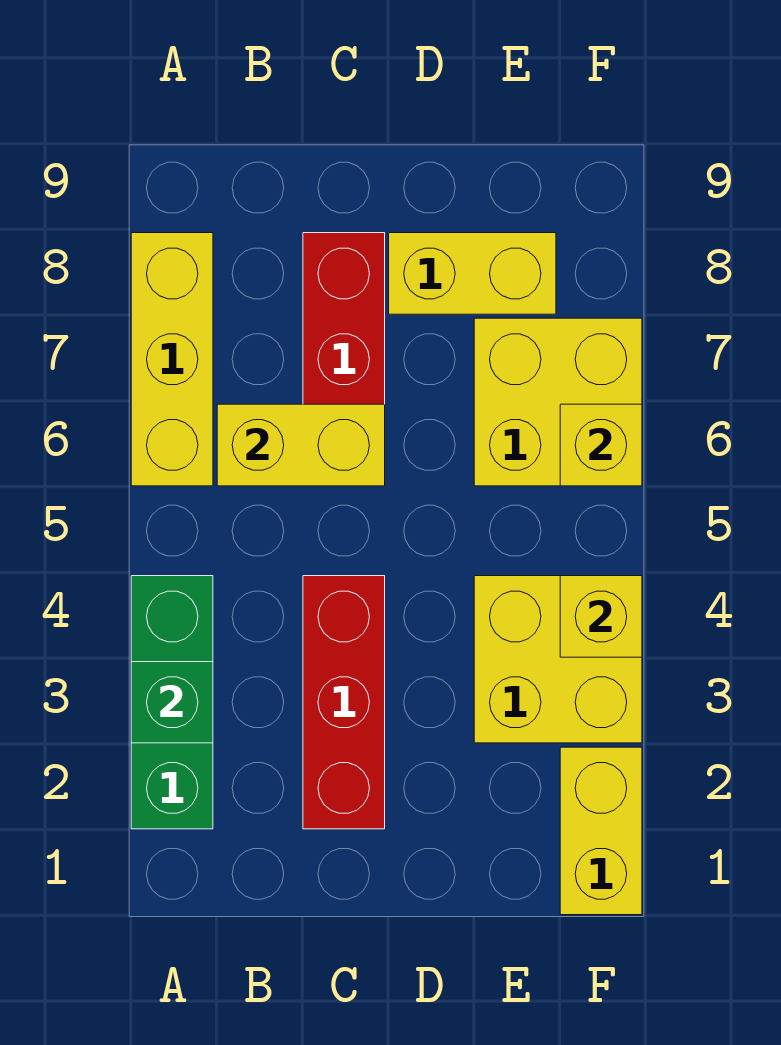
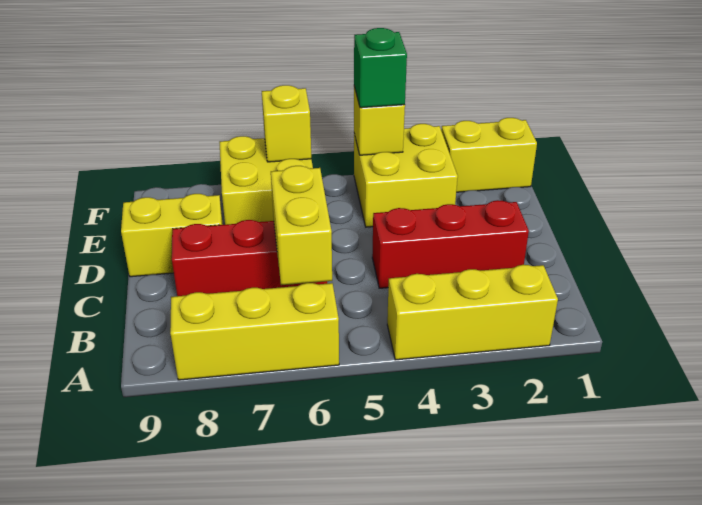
green 1x3 brick [131,576,213,829] -> yellow 1x3 brick [387,265,558,360]
green 1x1 brick [131,662,213,743] -> green 1x1 brick moved to [354,28,407,108]
yellow 1x2 brick [389,233,556,314] -> yellow 1x2 brick turned to [121,194,223,277]

